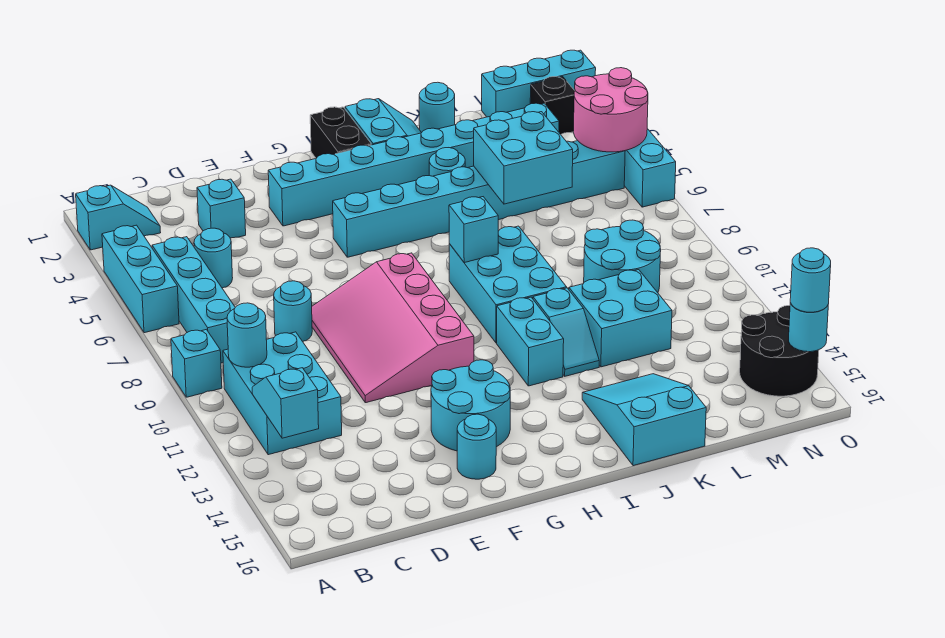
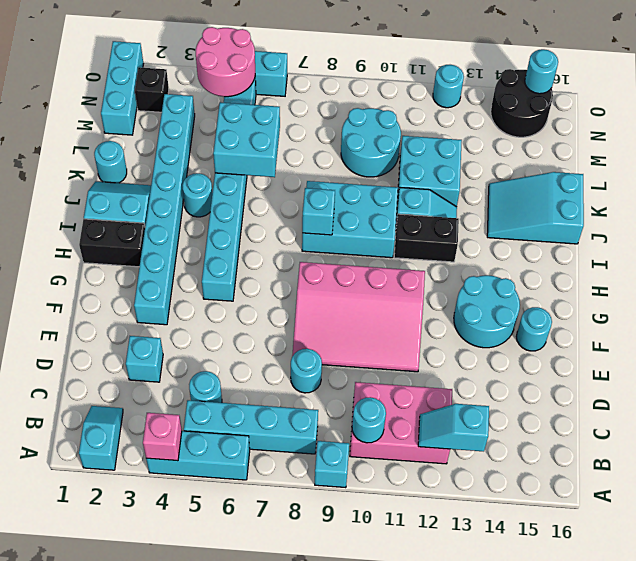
none -> pink 1x1 brick [143,413,182,461]
cyan 2x3 brick [223,332,342,455] -> pink 2x3 brick [350,382,452,464]
cyan 1x2 brick [497,297,564,386] -> black 1x2 brick [394,214,459,262]
cyan 1x1 round brick [790,248,831,312] -> cyan 1x1 round brick moved to [433,65,464,108]

